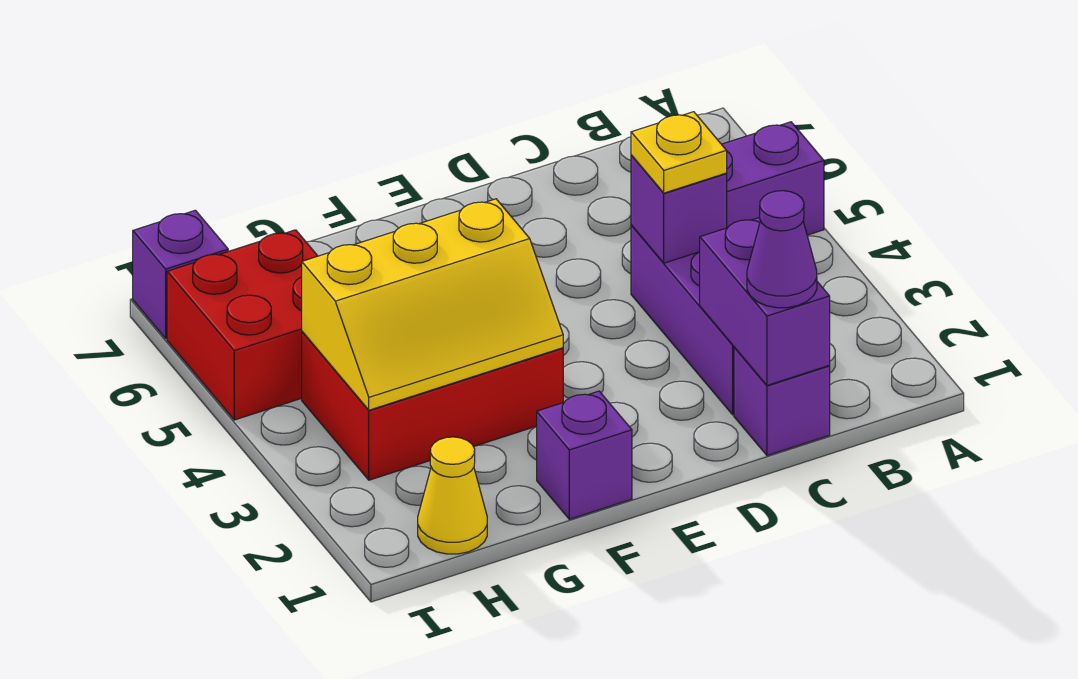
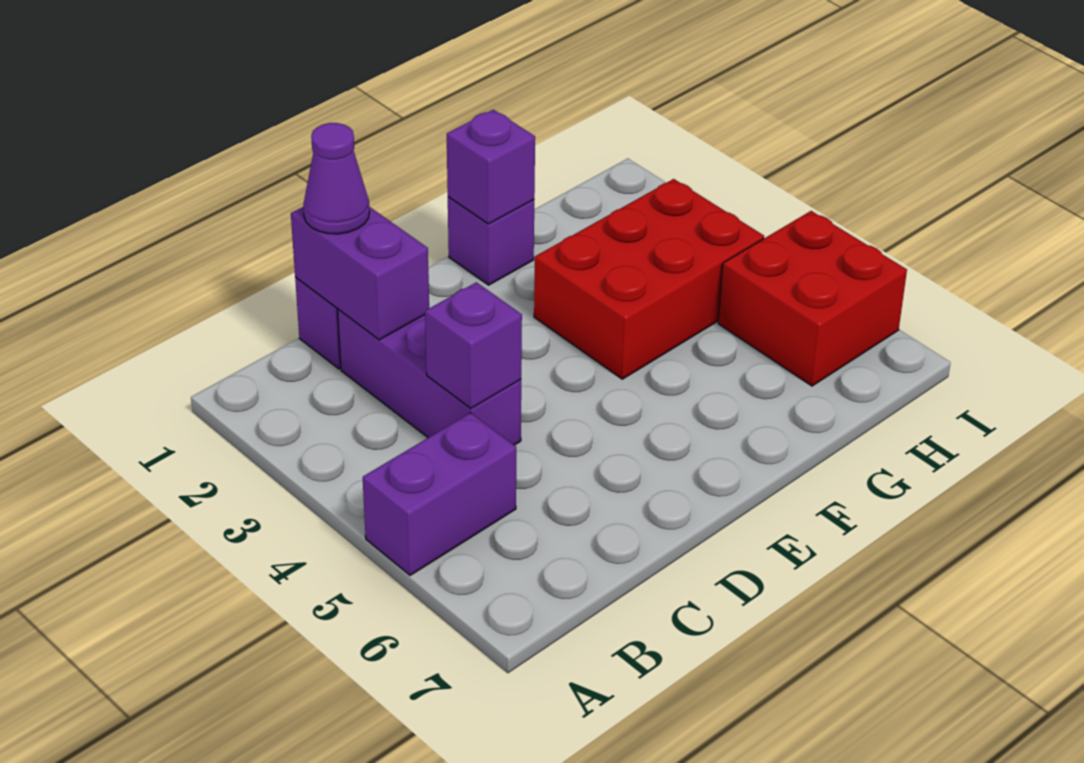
yellow 1x1 plate [631,112,727,193] -> none
yellow 2x3 slope [302,199,563,410] -> none
yellow 1x1 cone [418,437,487,554] -> none
purple 1x1 brick [133,210,228,338] -> purple 1x1 brick moved to [447,110,535,224]

